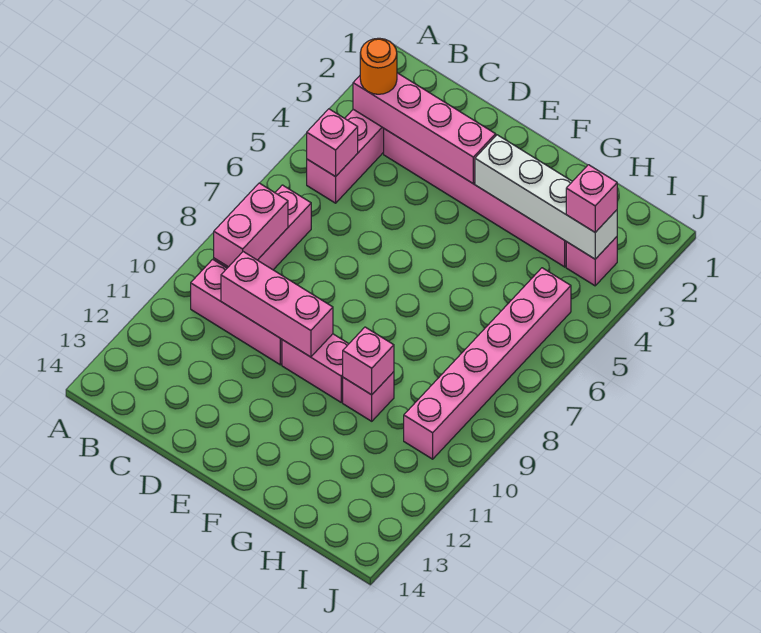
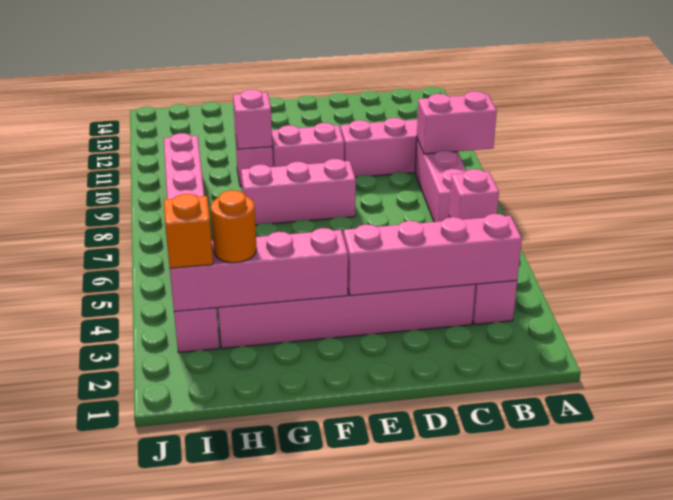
orange 1x1 round brick [360,38,397,94] -> orange 1x1 round brick moved to [211,190,256,263]
pink 1x2 brick [214,183,288,267] -> pink 1x2 brick turned to [417,91,497,154]
pink 1x3 brick [221,252,333,357] -> pink 1x3 brick moved to [241,159,356,225]
white 1x4 brick [475,135,617,259] -> pink 1x4 brick [170,228,348,312]
pink 1x1 brick [566,165,617,232] -> orange 1x1 brick [164,194,213,268]

